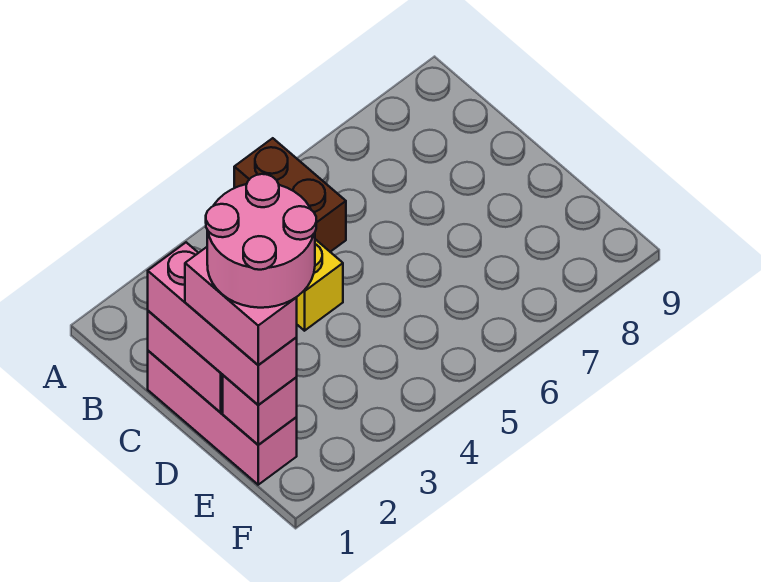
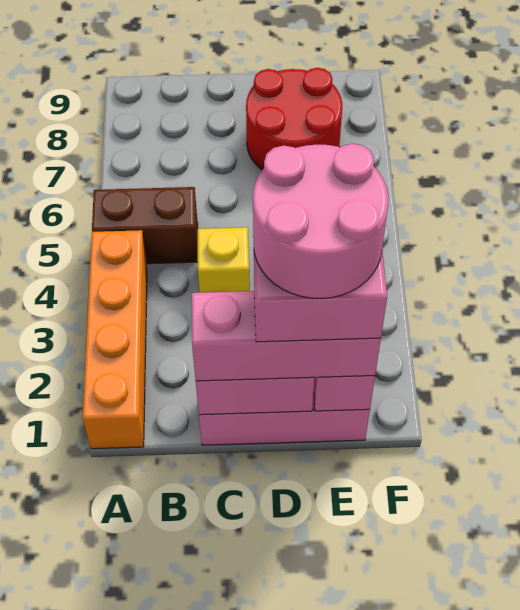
none -> orange 1x4 brick [83,230,147,449]
none -> red 2x2 round brick [246,68,342,170]

